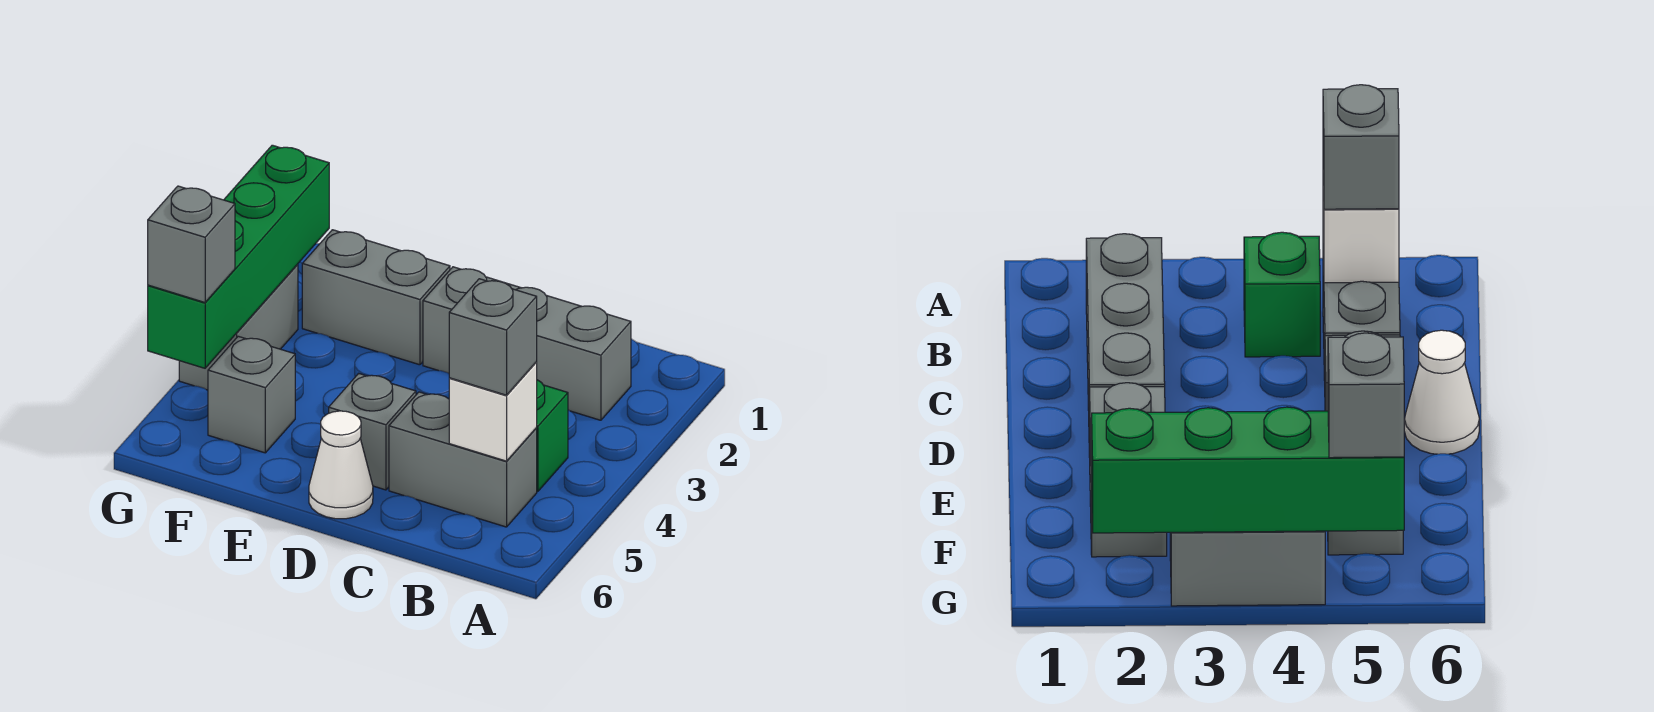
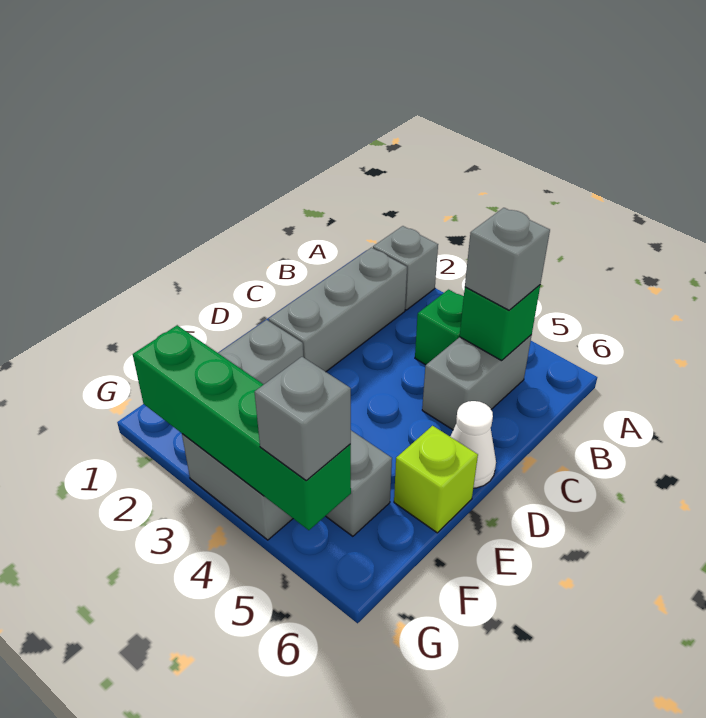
white 1x1 brick [449,363,537,461] -> green 1x1 brick [460,285,540,361]
grey 1x1 brick [329,373,416,490] -> grey 1x1 brick moved to [373,226,438,310]
none -> lime 1x1 brick [394,426,478,533]

